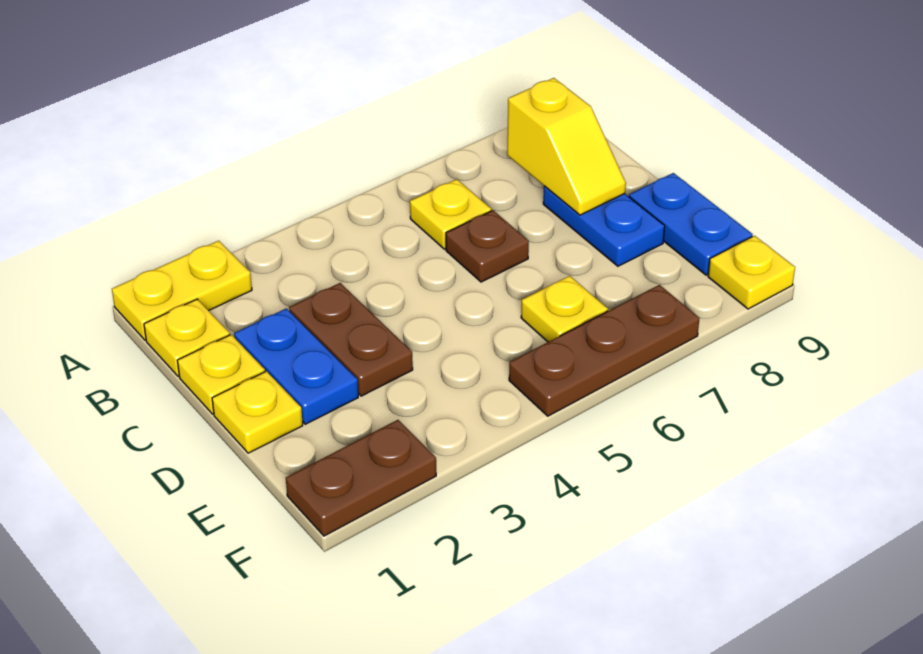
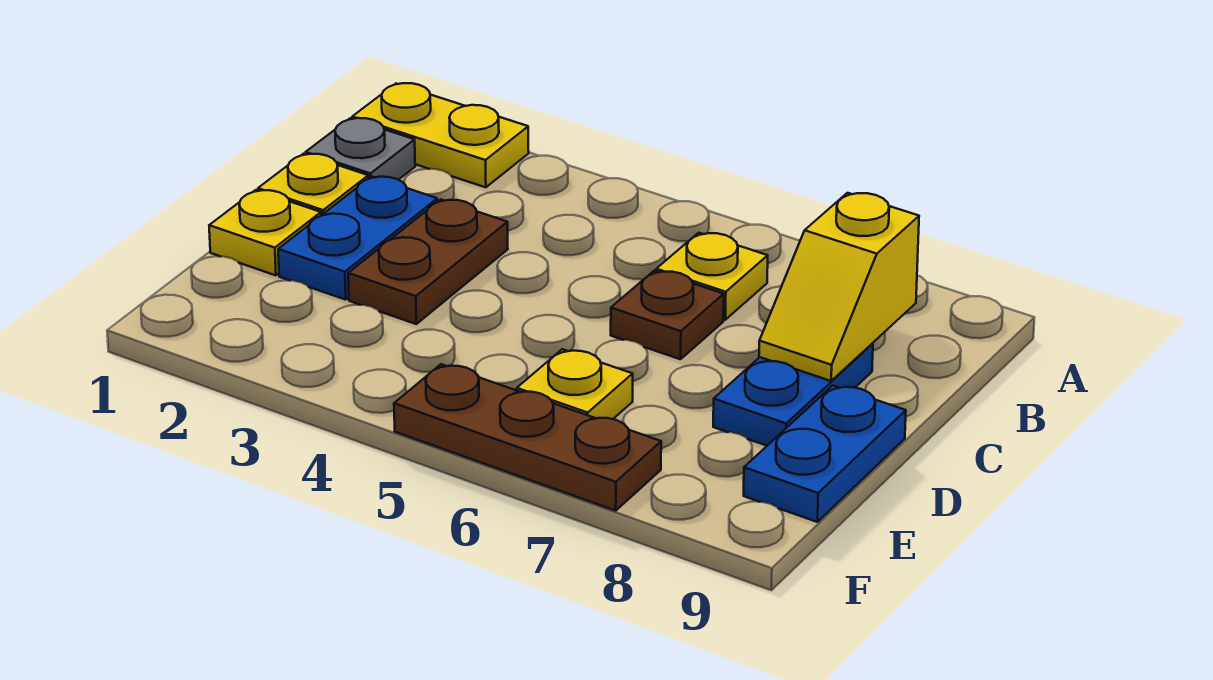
yellow 1x1 plate [144,299,230,377] -> grey 1x1 plate [306,118,415,180]
brown 1x2 plate [286,420,436,536] -> none
yellow 1x1 plate [708,236,795,309] -> none

